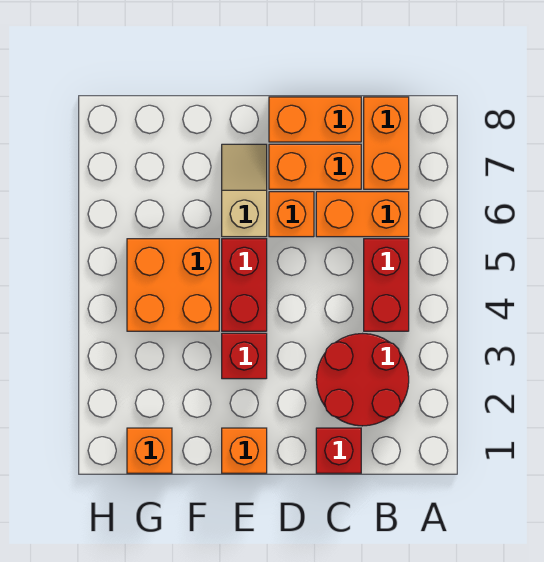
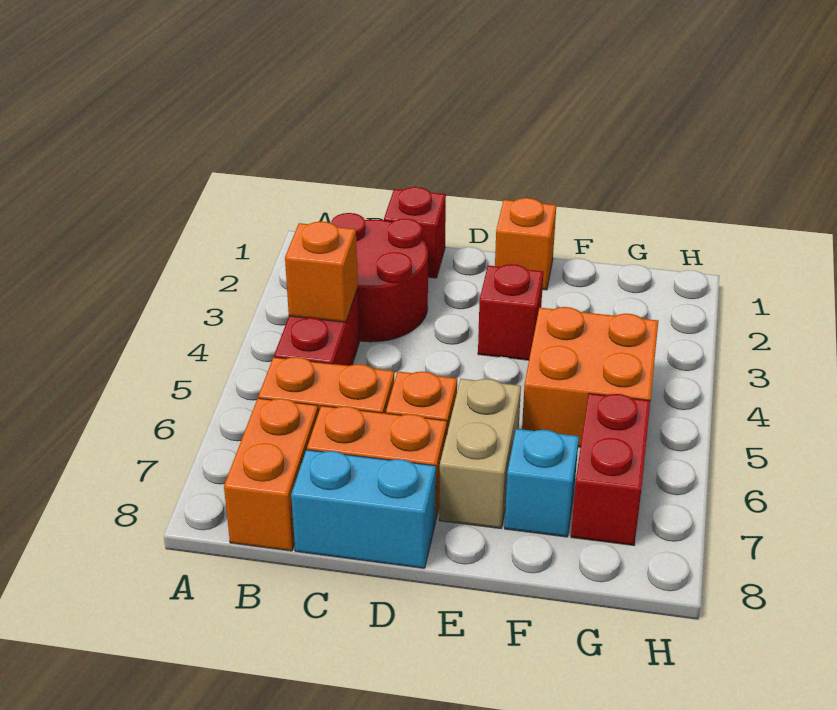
orange 1x2 brick [269,97,361,142] -> cyan 1x2 brick [291,450,436,568]
red 1x2 brick [222,239,267,331] -> red 1x2 brick moved to [571,393,650,545]
tan 1x2 slope [222,144,267,237] -> tan 1x2 brick [439,379,521,529]
none -> cyan 1x1 brick [505,429,579,537]
orange 1x1 brick [127,428,172,473] -> orange 1x1 brick moved to [285,221,358,322]

